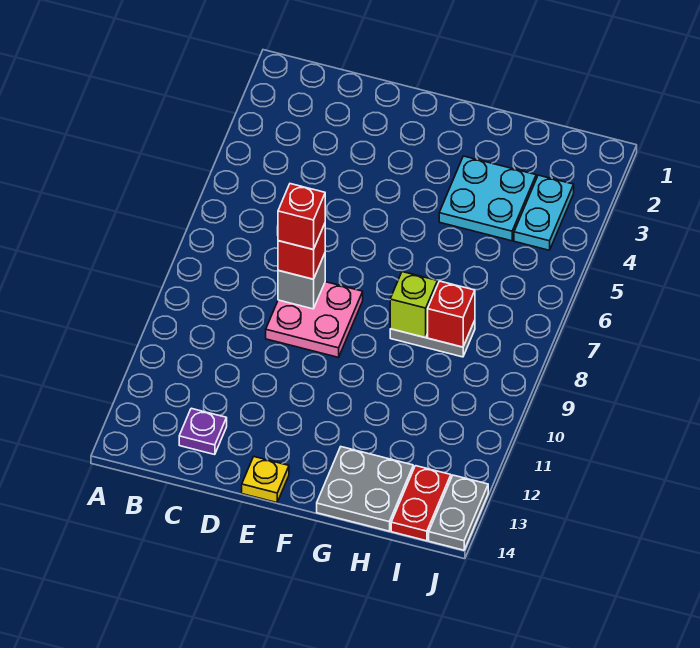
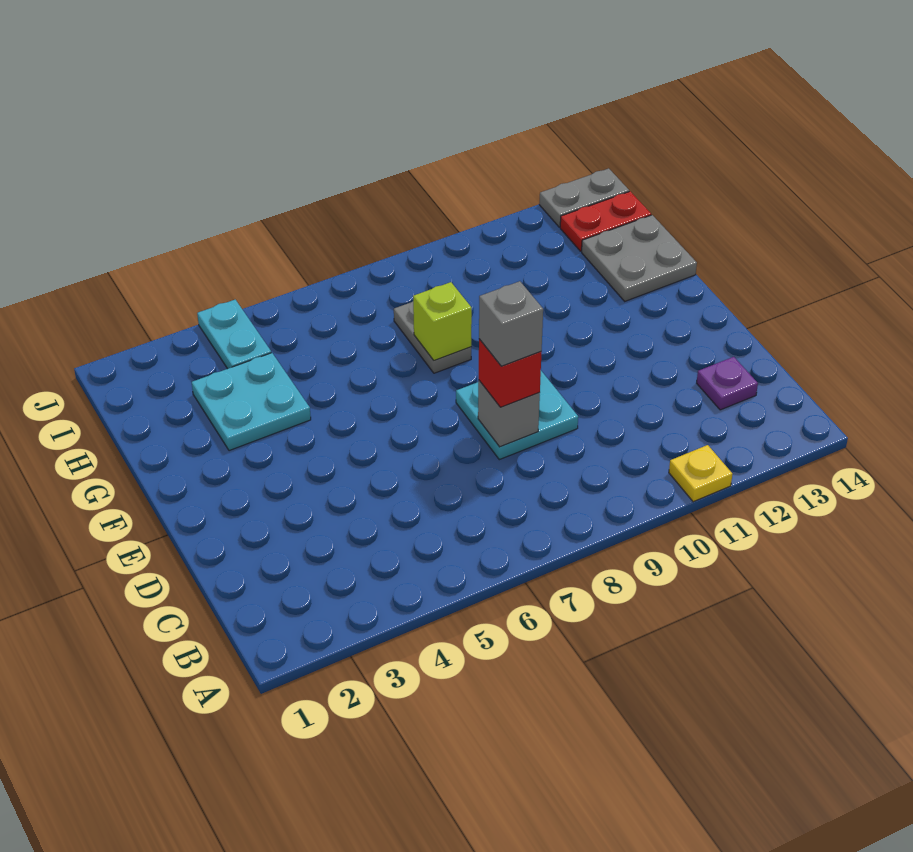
pink 2x2 plate [266,282,363,357] -> cyan 2x2 plate [456,371,578,460]
red 1x1 brick [278,184,325,250] -> grey 1x1 brick [479,281,543,366]
yellow 1x1 plate [242,457,289,503] -> yellow 1x1 plate moved to [669,445,732,502]
red 1x1 brick [428,281,475,347] -> none
cyan 1x2 plate [514,175,574,250] -> cyan 1x2 plate turned to [197,300,271,369]

